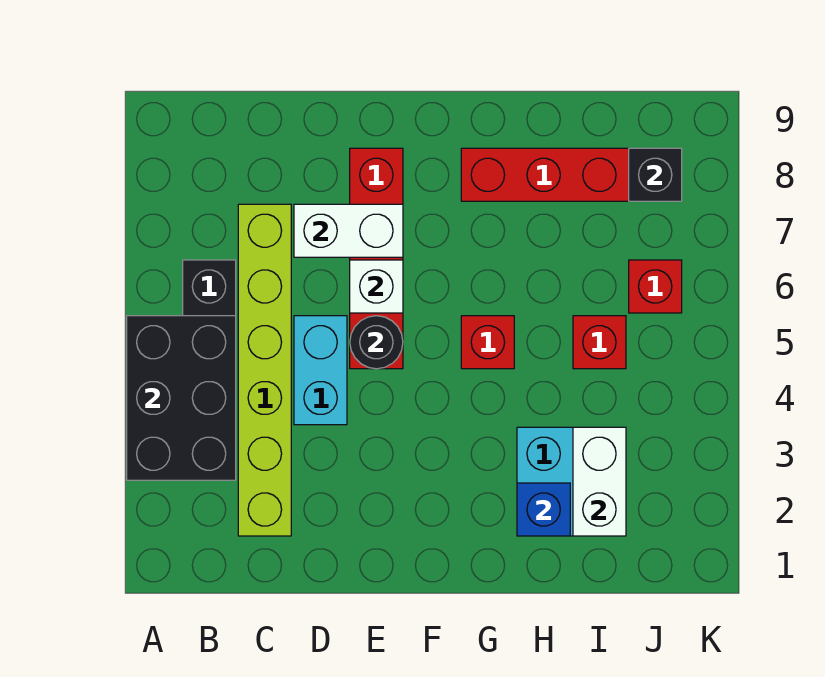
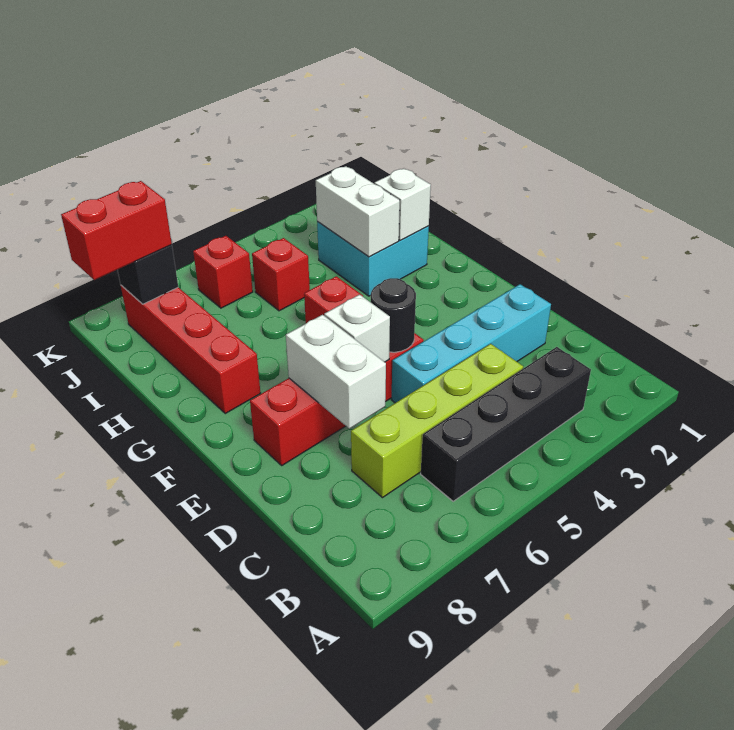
black 2x3 brick [127,316,236,480] -> none
lime 1x6 brick [238,204,291,536] -> lime 1x4 brick [351,344,523,498]
cyan 1x2 brick [294,316,347,425] -> cyan 1x4 brick [392,284,551,403]
blue 1x1 brick [517,483,570,536] -> white 1x1 brick [374,168,431,240]
white 1x2 brick [573,427,626,536] -> white 1x2 brick turned to [316,166,400,257]
none -> red 1x2 brick [61,181,172,280]

